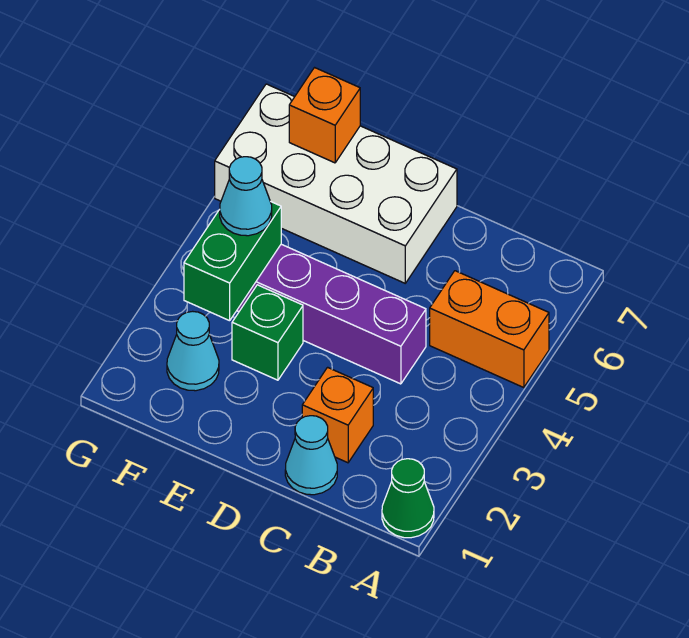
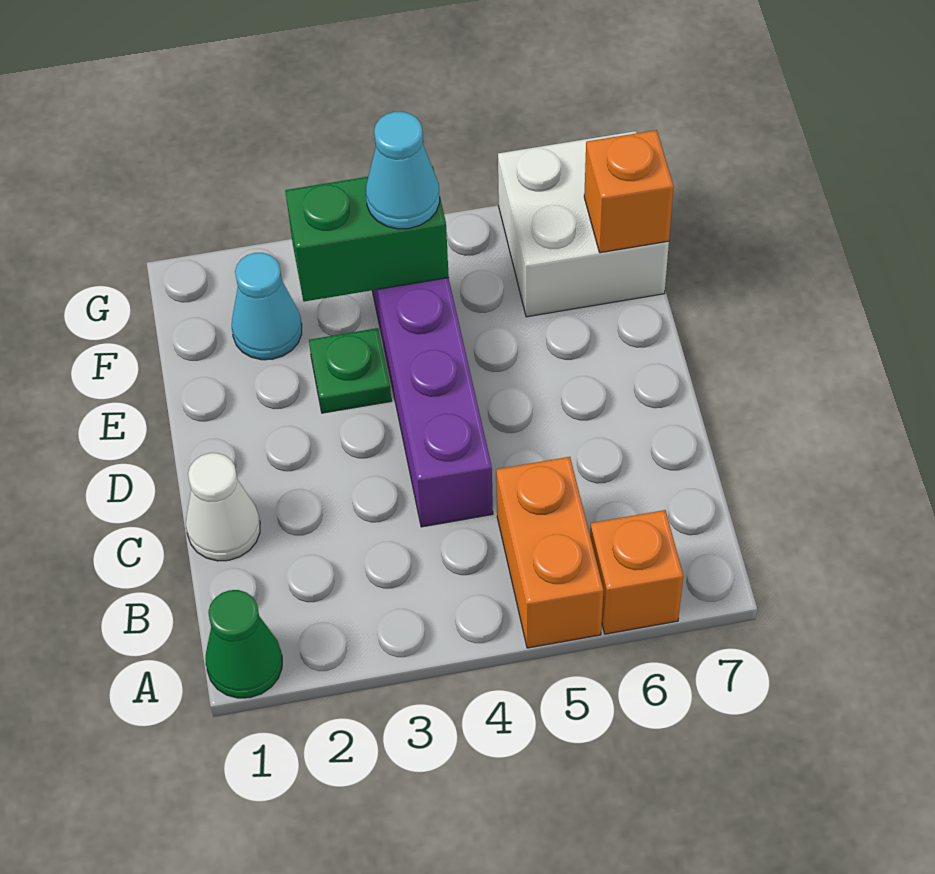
cyan 1x1 cone [285,416,337,495] -> white 1x1 cone [186,453,260,561]
orange 1x1 brick [302,367,373,463] -> orange 1x1 brick moved to [590,510,683,634]
white 2x4 brick [215,84,457,283] -> white 2x2 brick [498,131,669,317]
green 1x1 brick [232,285,303,380] -> green 1x1 plate [309,328,391,413]

